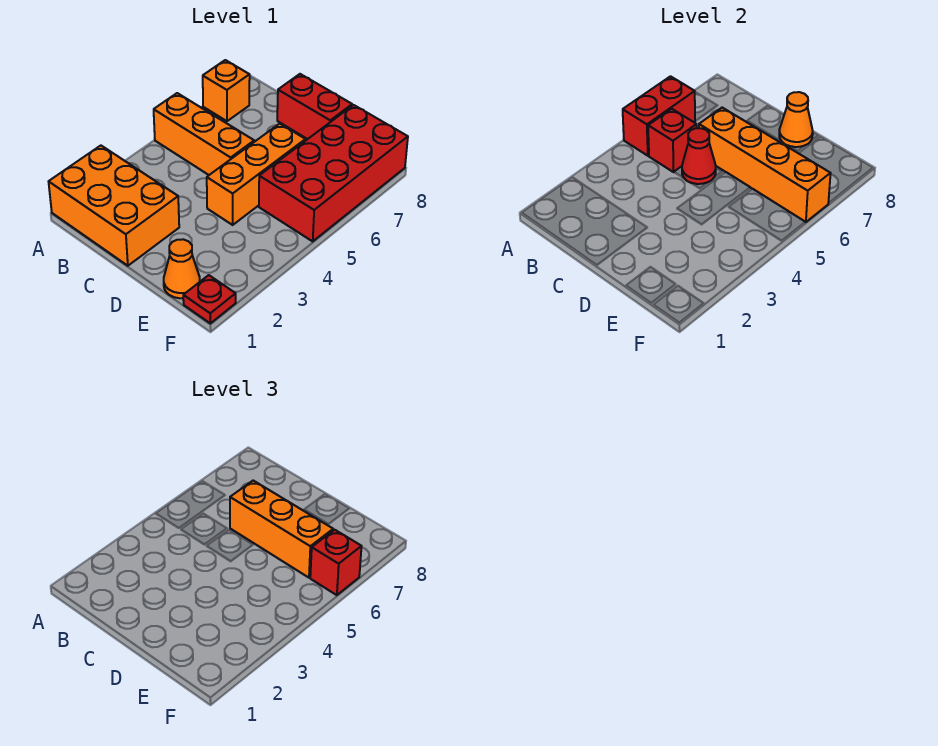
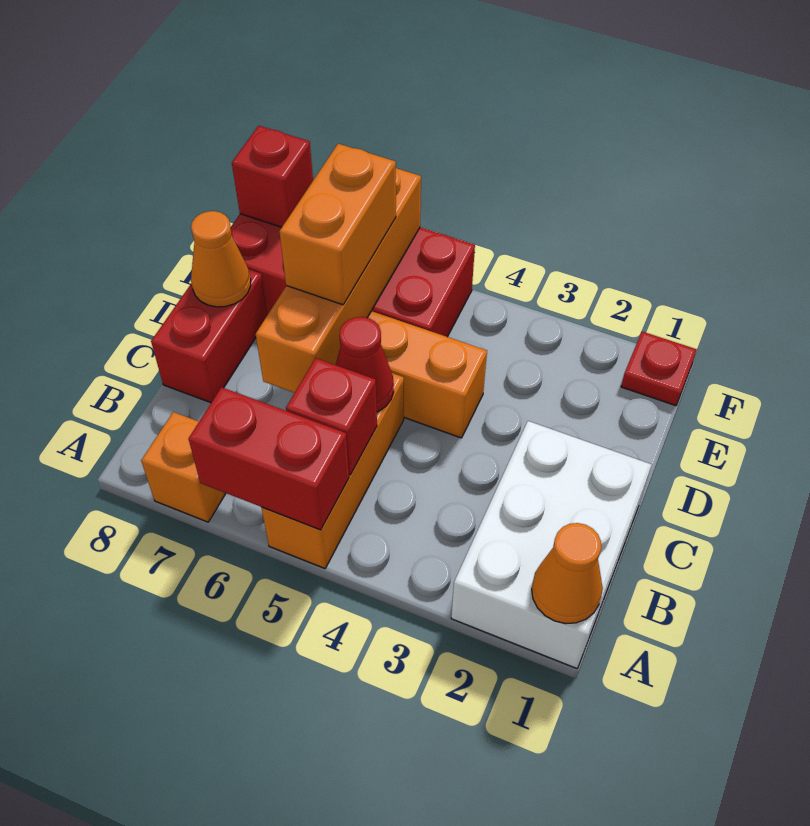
orange 2x3 brick [49,146,179,266] -> white 2x3 brick [451,421,652,668]
orange 1x3 brick [230,481,333,578] -> orange 1x2 brick [279,144,396,305]
orange 1x1 cone [164,239,200,298] -> orange 1x1 cone moved to [532,523,603,624]
red 1x1 brick [310,530,362,595] -> red 1x1 brick moved to [232,126,313,227]

